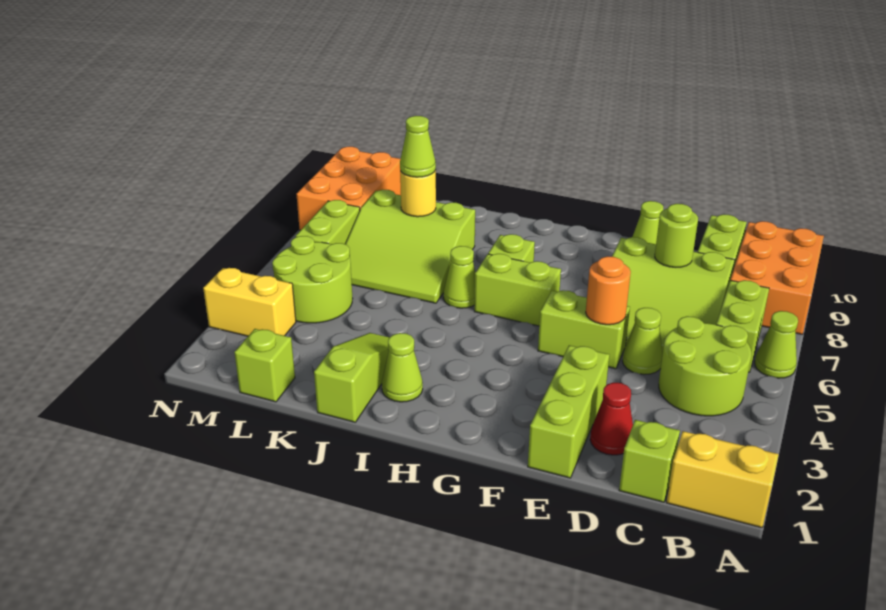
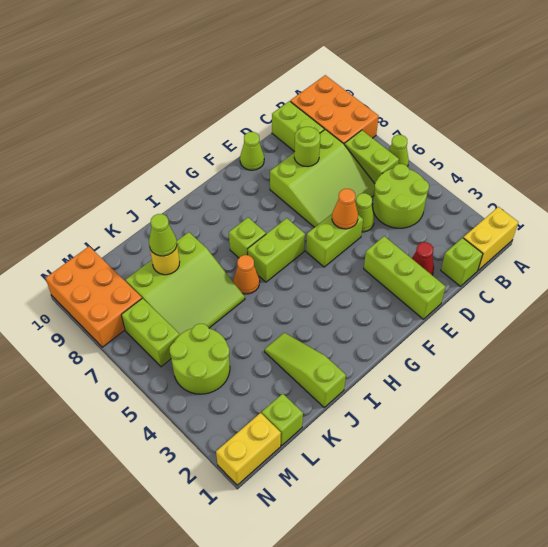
orange 1x1 round brick [586,256,631,325] -> orange 1x1 cone [332,189,358,229]
lime 1x1 cone [382,333,423,402] -> none
lime 1x1 cone [443,246,475,308] -> orange 1x1 cone [233,255,260,294]
yellow 1x2 brick [203,268,296,336] -> yellow 1x2 brick moved to [216,413,281,485]

